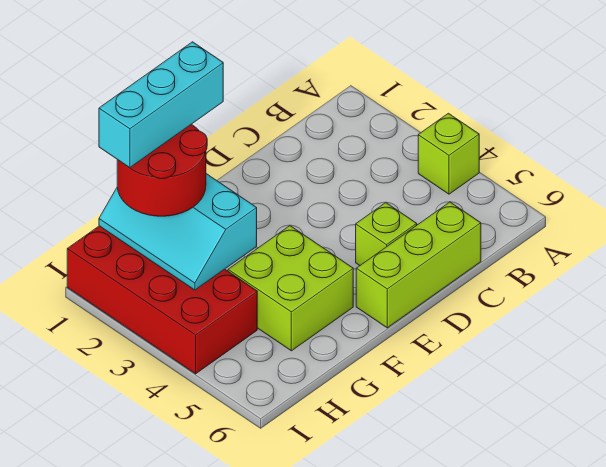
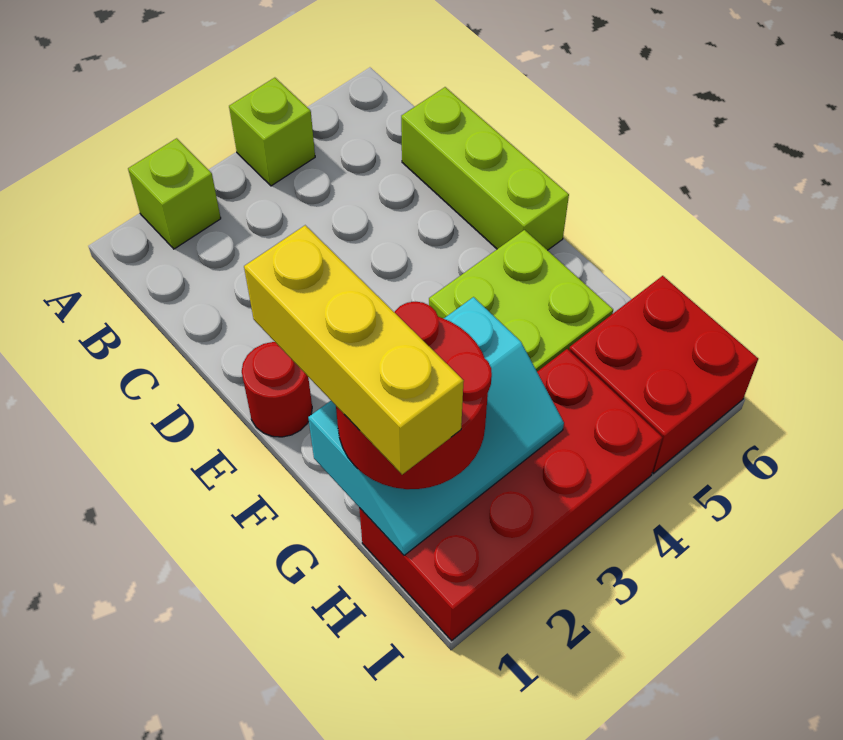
lime 1x1 brick [356,203,417,265] -> lime 1x1 brick moved to [128,138,221,249]
none -> red 1x1 round brick [242,342,312,437]
cyan 1x3 brick [99,42,223,168] -> yellow 1x3 brick [244,225,464,475]
none -> red 2x2 brick [569,276,758,473]

